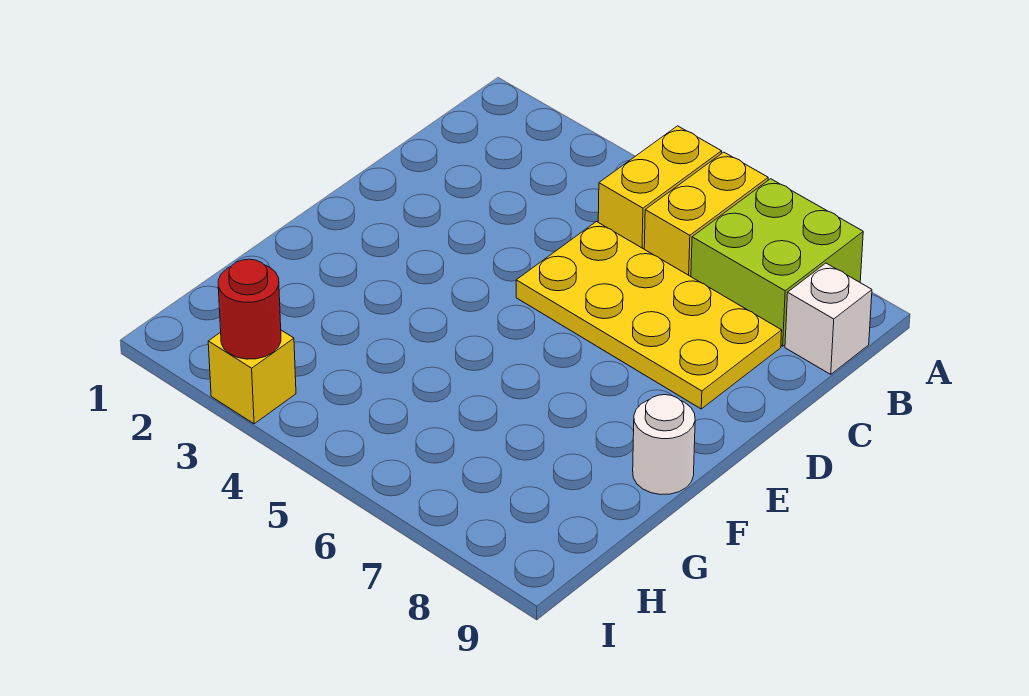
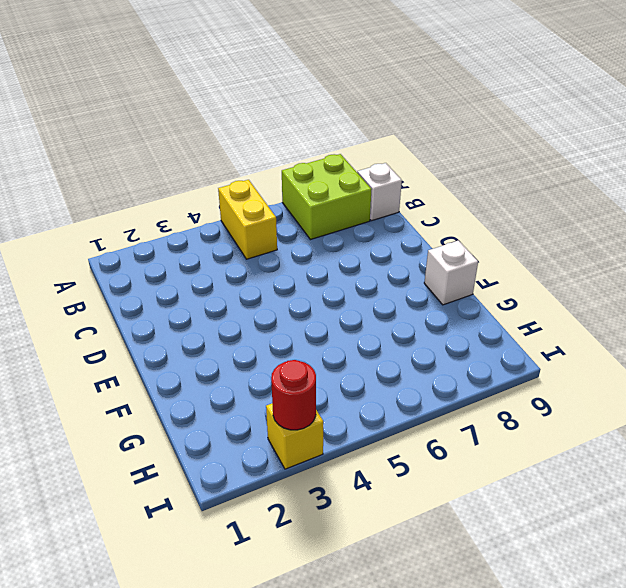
yellow 1x2 brick [644,152,768,277] -> none
yellow 2x4 plate [516,221,782,409] -> none
white 1x1 round brick [633,395,695,495] -> white 1x1 brick [424,241,478,305]

